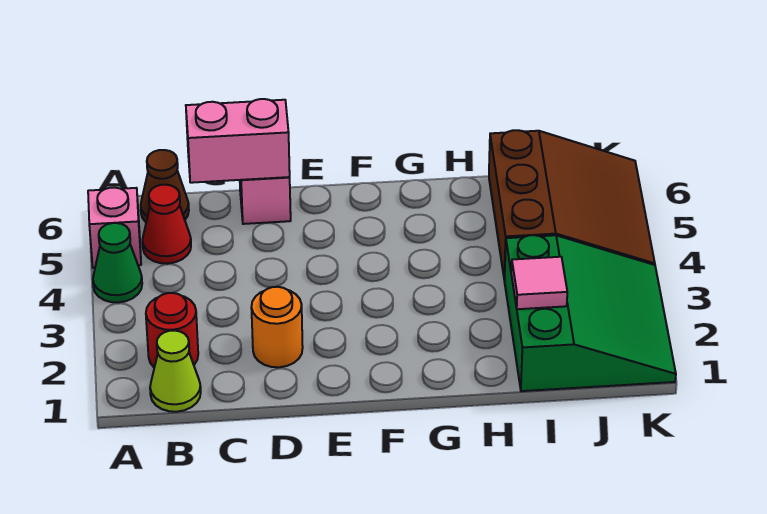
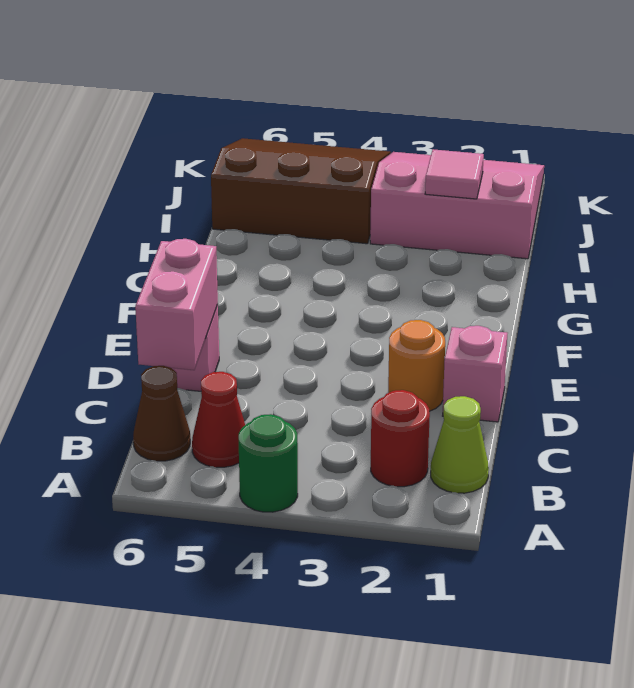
green 1x1 cone [93,223,142,303] -> green 1x1 round brick [239,414,298,512]
pink 1x1 brick [88,187,141,268] -> pink 1x1 brick moved to [443,326,507,422]
green 3x3 slope [505,235,676,391] -> pink 3x3 slope [370,152,544,259]

